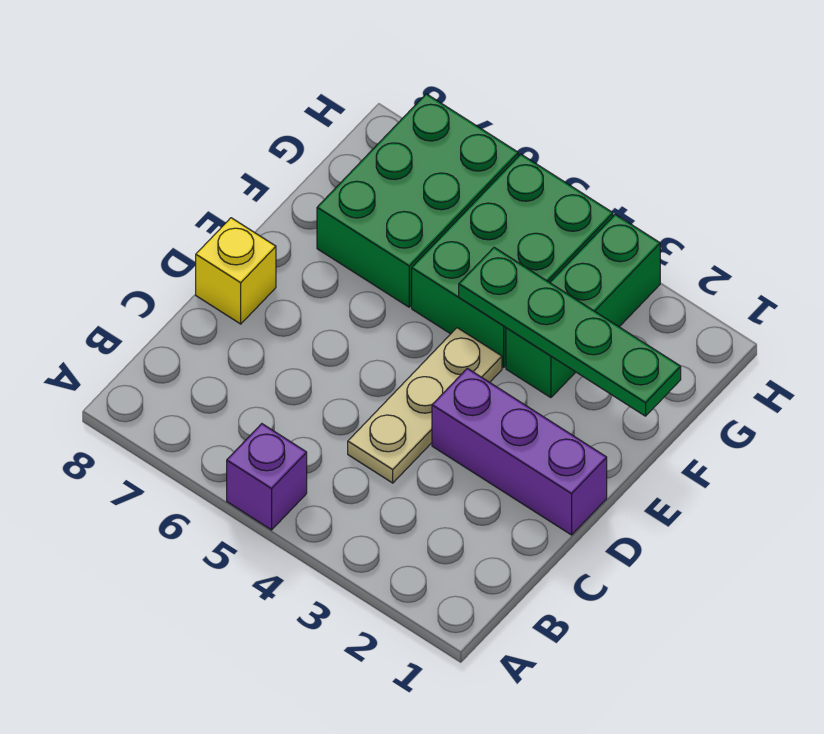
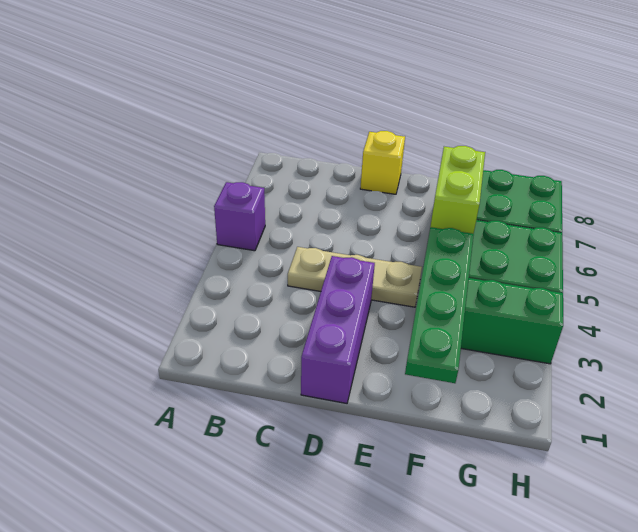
none -> lime 1x2 brick [430,146,485,234]

